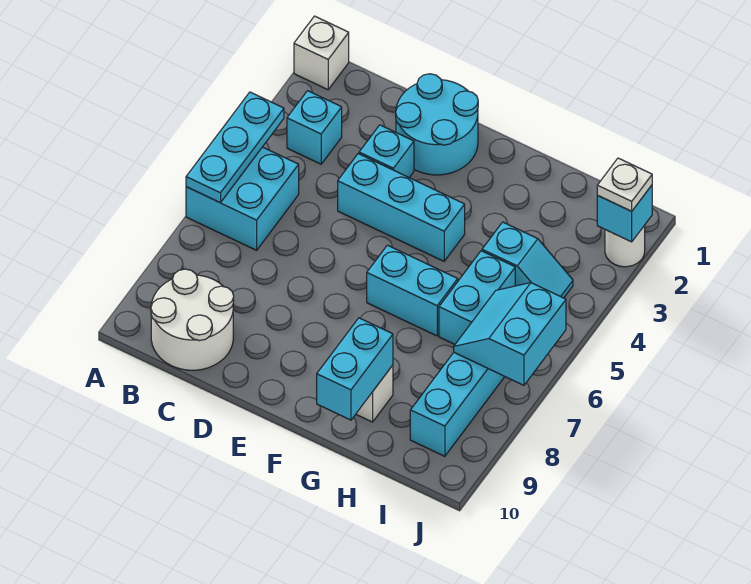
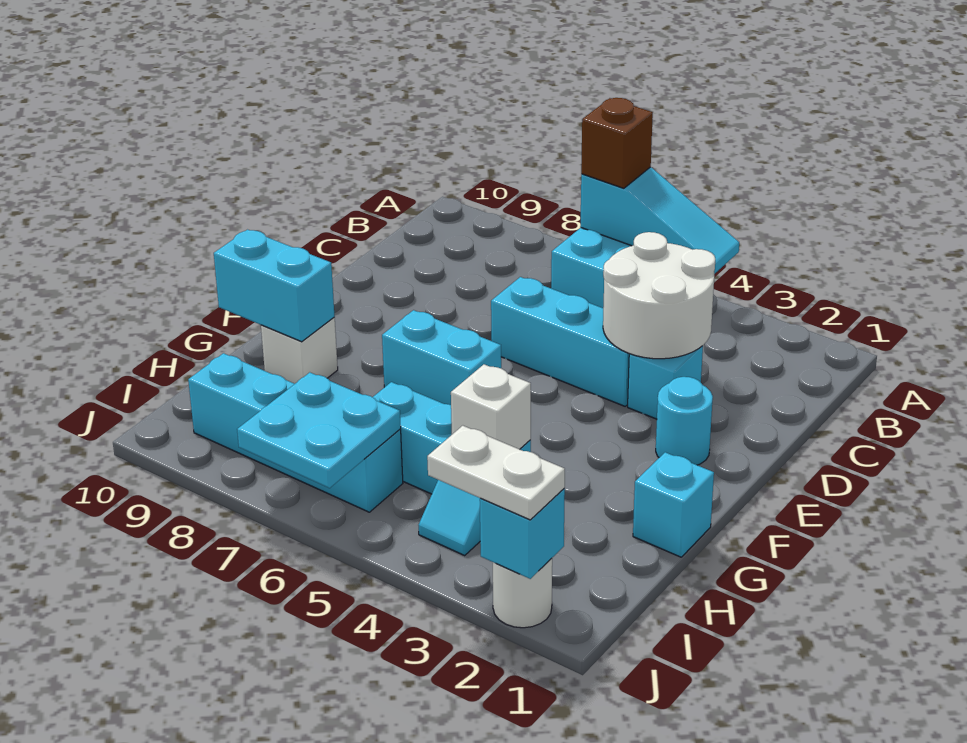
white 1x1 brick [294,16,349,90] -> white 1x1 brick moved to [451,364,531,449]
cyan 1x3 plate [186,92,284,203] -> cyan 1x3 slope [580,167,739,274]
none -> brown 1x1 brick [581,98,653,188]
cyan 1x1 brick [287,91,342,164] -> cyan 1x1 brick moved to [633,452,714,557]
white 2x2 round brick [151,269,234,370] -> white 2x2 round brick moved to [603,232,715,359]
cyan 2x2 round brick [396,74,478,175] -> cyan 1x1 round brick [656,377,713,465]
cyan 1x3 brick [338,154,465,261] -> cyan 1x3 brick turned to [491,277,629,406]
cyan 1x2 brick [367,245,458,336] -> cyan 1x2 brick turned to [382,310,501,405]
cyan 2x2 slope [454,283,566,385] -> cyan 2x2 plate [237,372,401,488]
white 1x1 plate [597,158,652,211] -> white 1x2 plate [427,426,565,520]

